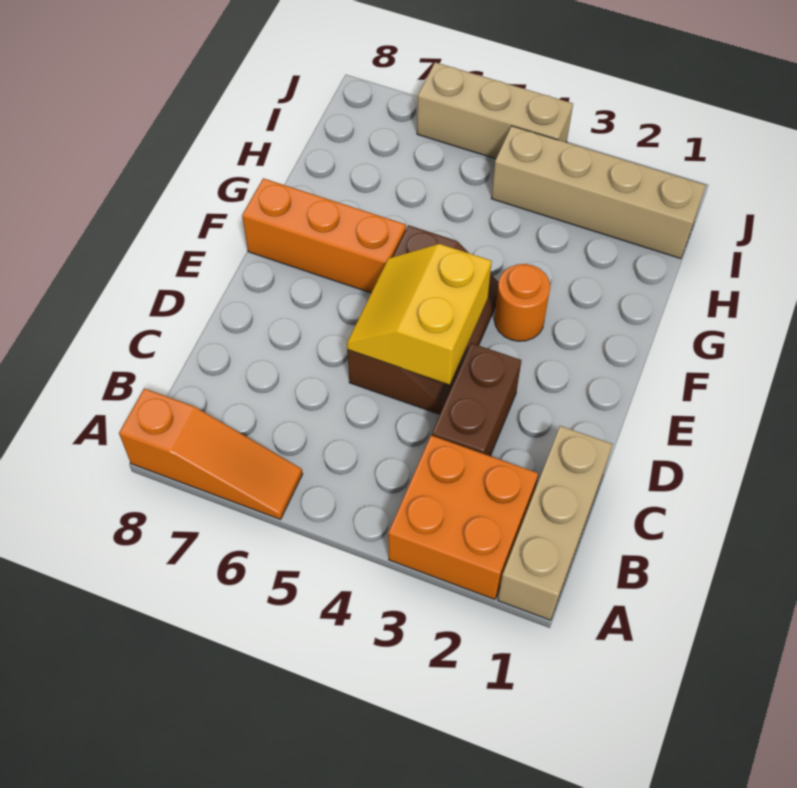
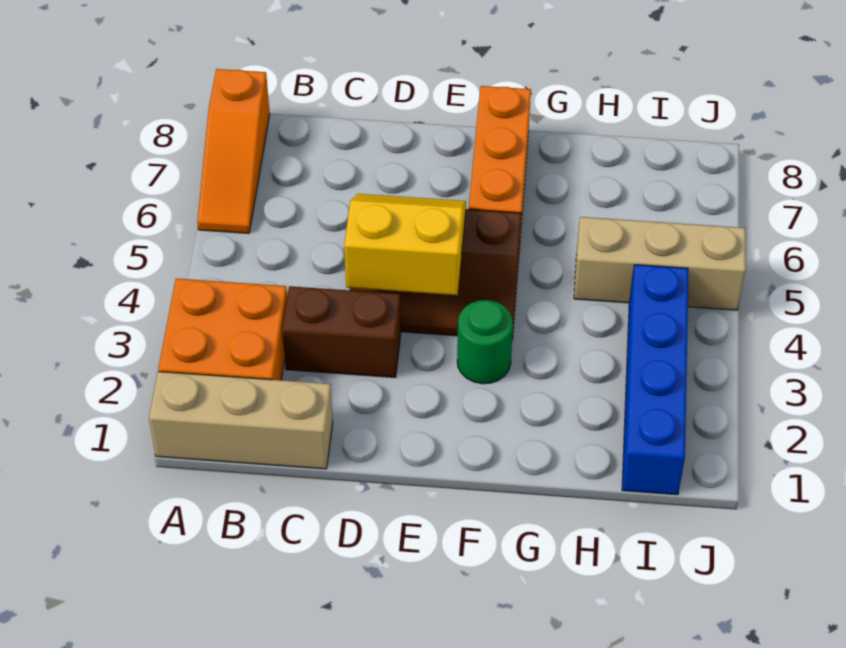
orange 1x1 round brick [494,264,550,341] -> green 1x1 round brick [457,300,513,384]
tan 1x4 brick [491,126,706,259] -> blue 1x4 brick [622,265,688,495]
tan 1x3 brick [417,62,573,159] -> tan 1x3 brick turned to [574,217,746,310]

